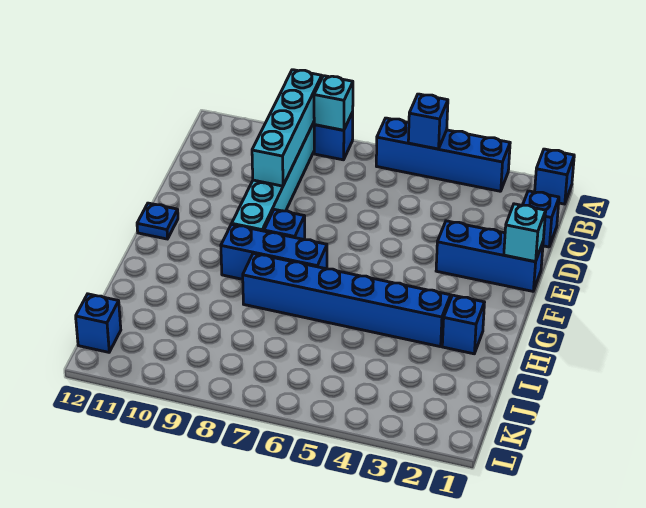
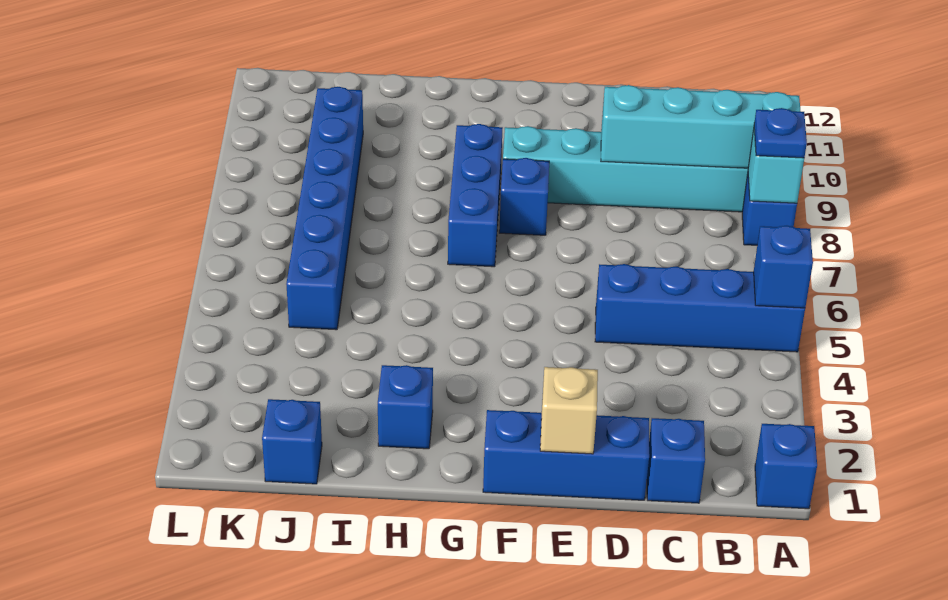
blue 1x4 brick [376,118,510,191] -> blue 1x4 brick turned to [595,264,805,352]
blue 1x3 brick [436,221,543,291] -> blue 1x3 brick turned to [483,410,649,500]
cyan 1x1 brick [504,204,546,262] -> tan 1x1 brick [540,367,598,454]
blue 1x1 plate [137,203,178,239] -> blue 1x1 plate moved to [754,108,807,158]
blue 1x6 brick [243,253,451,347] -> blue 1x6 brick moved to [286,87,363,330]
blue 1x1 brick [76,294,121,352] -> blue 1x1 brick moved to [262,399,322,484]

